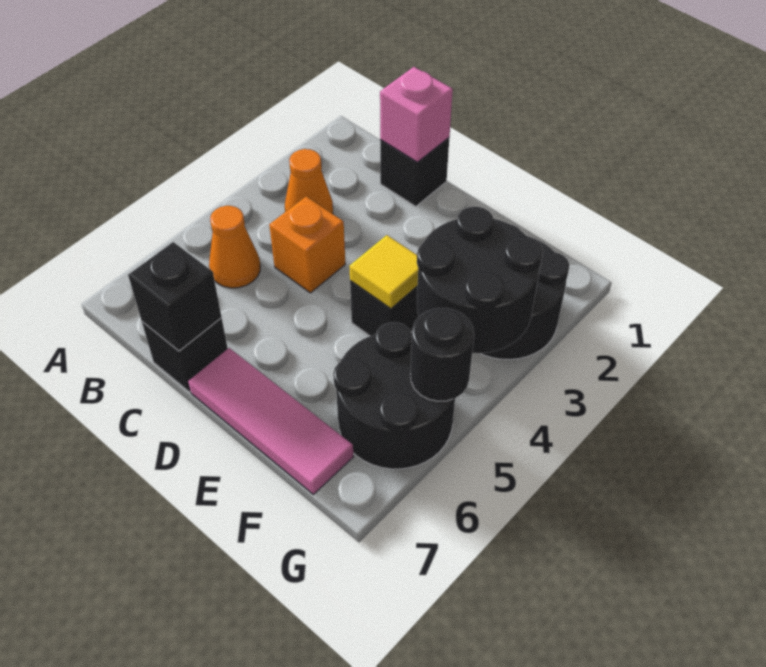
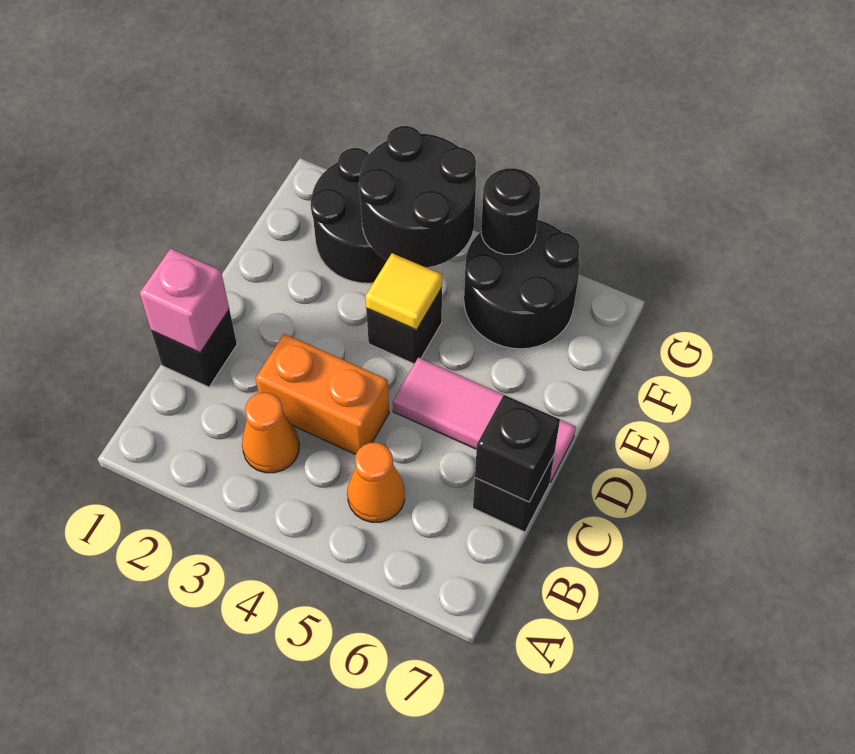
orange 1x1 brick [269,196,345,293] -> orange 1x2 brick [255,334,389,454]
pink 1x3 tile [188,348,353,494] -> pink 1x3 tile turned to [393,358,576,482]

